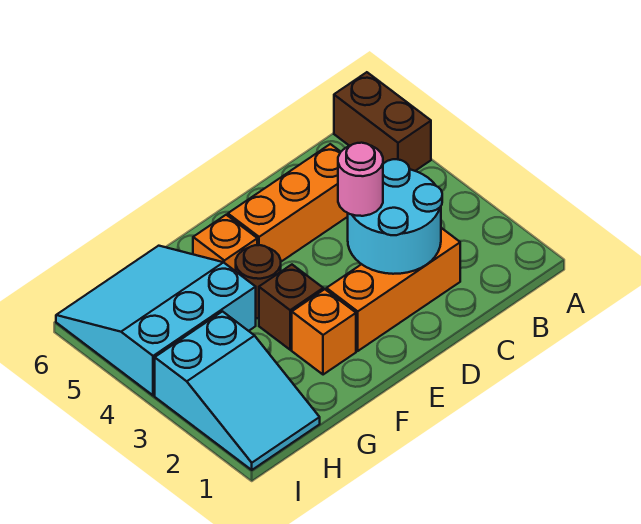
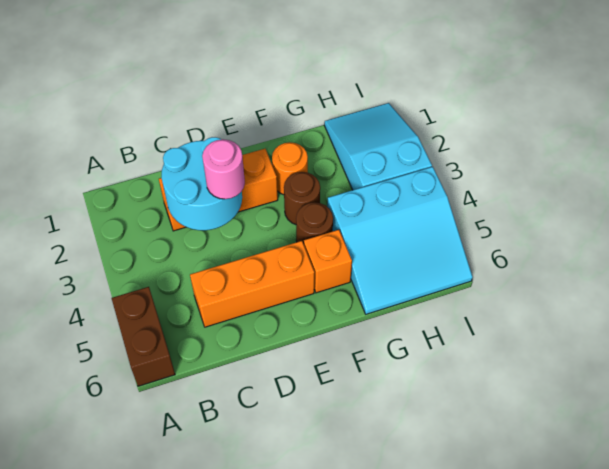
orange 1x1 brick [292,289,356,375] -> orange 1x1 round brick [272,142,308,195]
brown 1x1 brick [259,265,323,350] -> brown 1x1 round brick [284,172,320,225]

